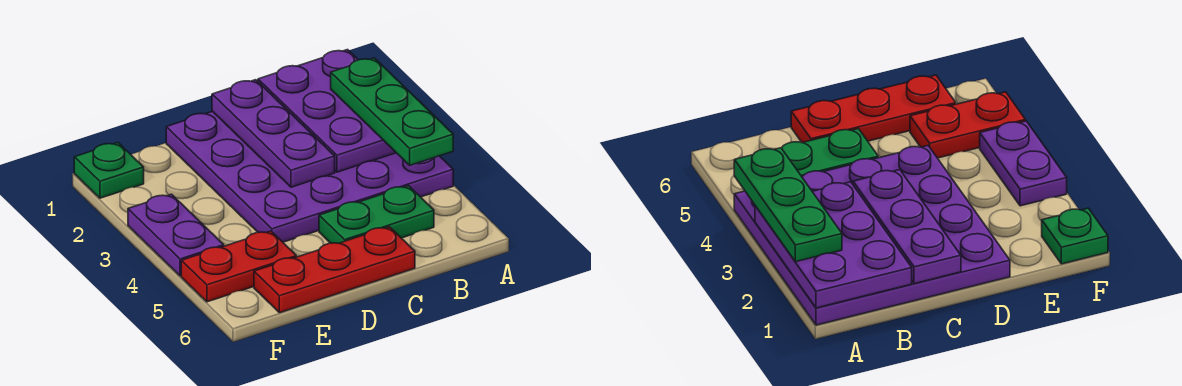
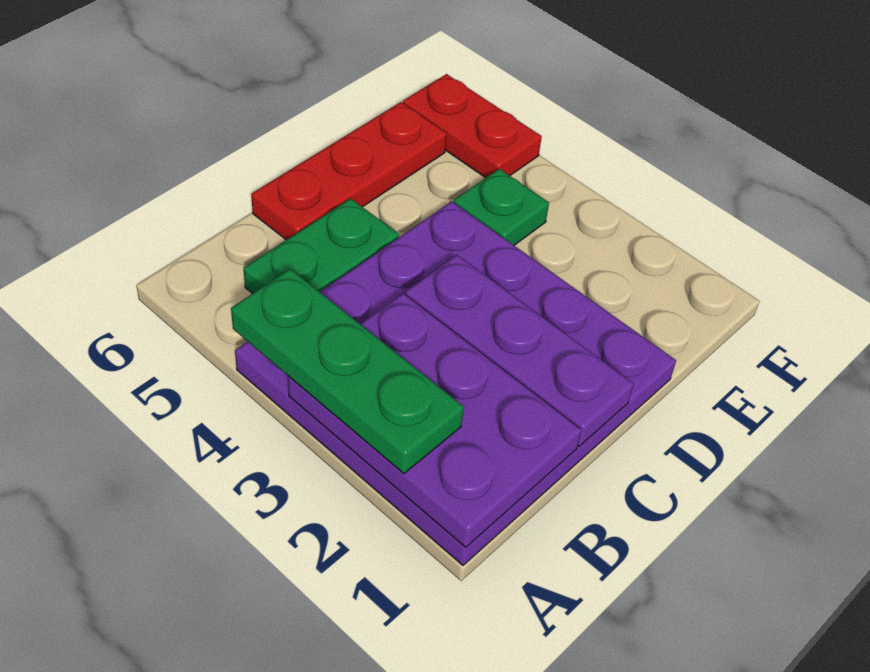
red 1x2 plate [181,231,296,302] -> red 1x2 plate turned to [403,74,542,178]
green 1x1 plate [74,143,144,198] -> green 1x1 plate moved to [454,169,549,245]
purple 1x2 plate [128,194,224,276] -> none

